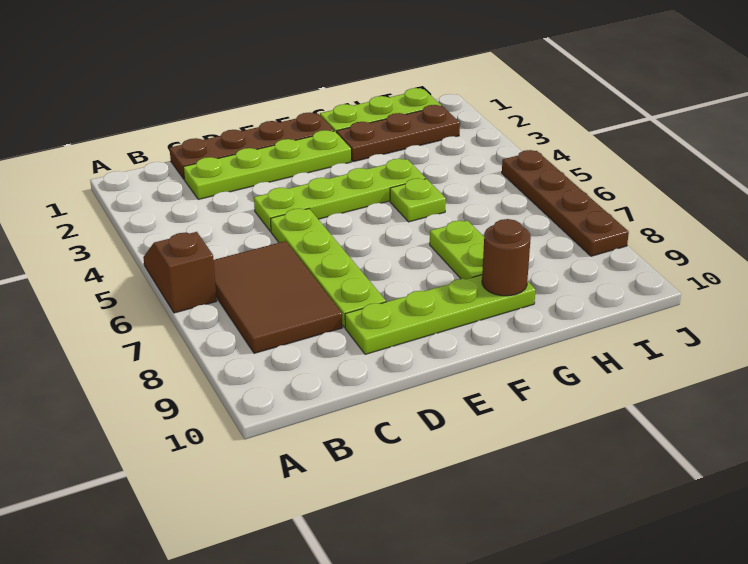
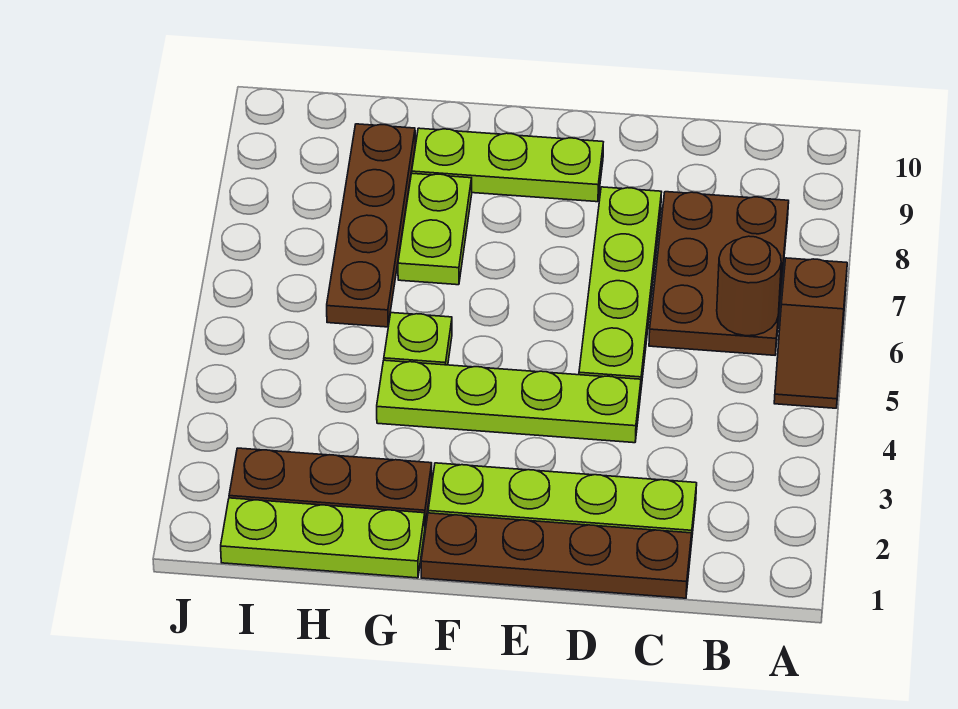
brown 2x3 tile [214,241,342,353] -> brown 2x3 plate [649,192,789,355]
lime 1x4 plate [345,275,536,354] -> lime 1x3 plate [412,128,603,202]
brown 1x1 round brick [482,219,531,296] -> brown 1x1 round brick moved to [717,236,781,336]
brown 1x4 plate [502,150,629,256] -> brown 1x4 plate moved to [327,124,415,327]

